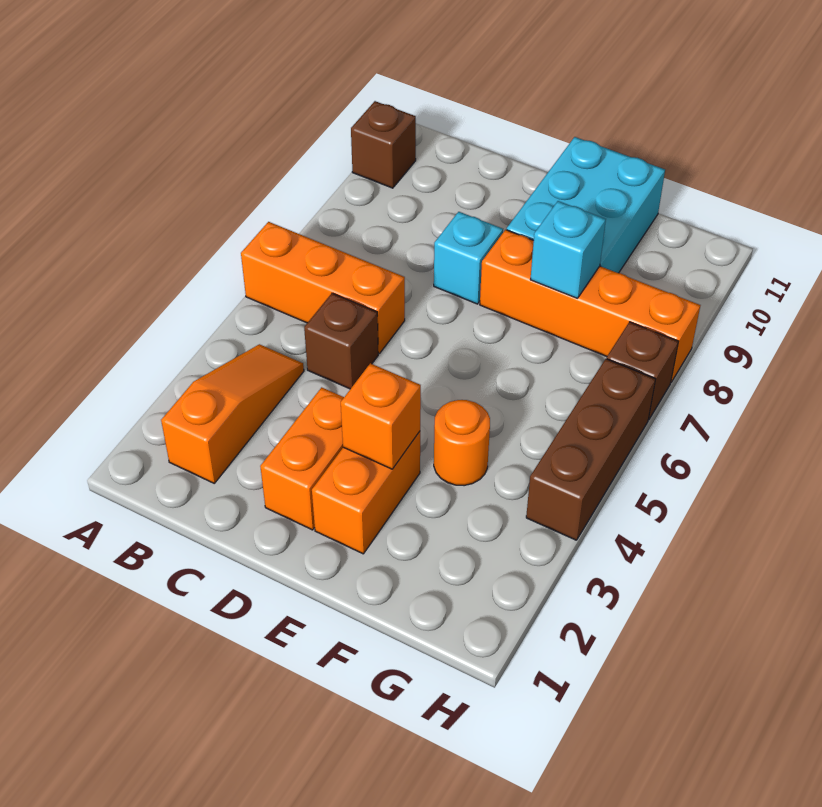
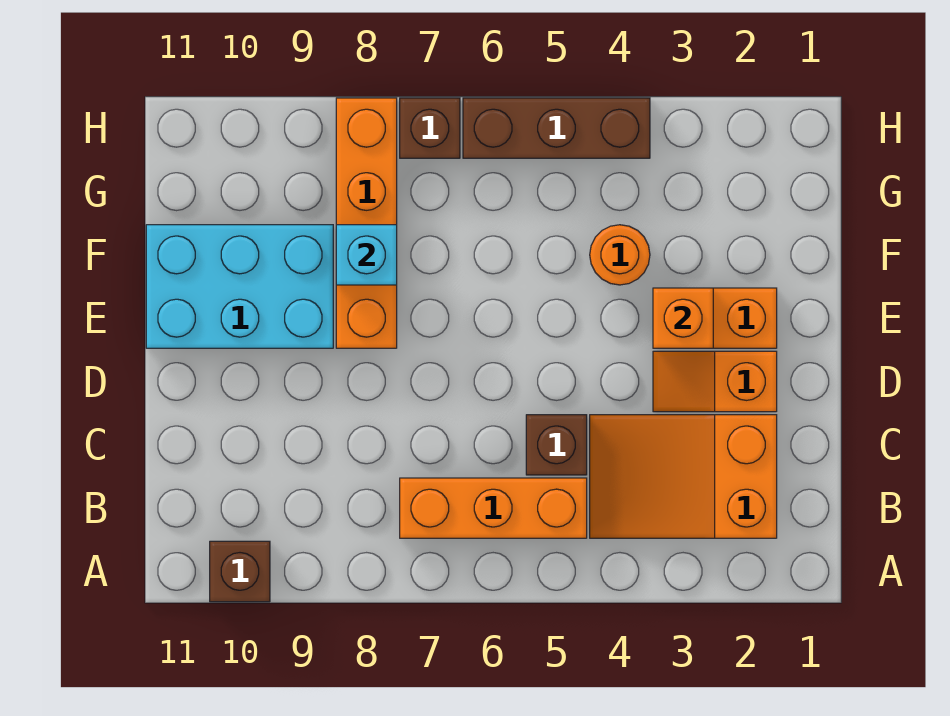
orange 1x3 brick [241,222,405,354] -> orange 1x3 brick turned to [400,478,587,538]
orange 1x3 slope [161,344,304,483] -> orange 2x3 slope [590,415,777,538]
orange 1x2 brick [260,387,344,530] -> orange 1x2 slope [653,351,777,412]
cyan 1x1 brick [434,212,503,304] -> none

